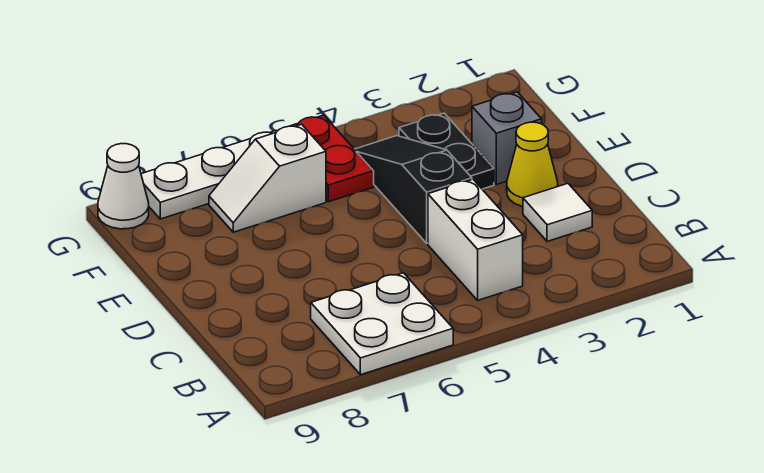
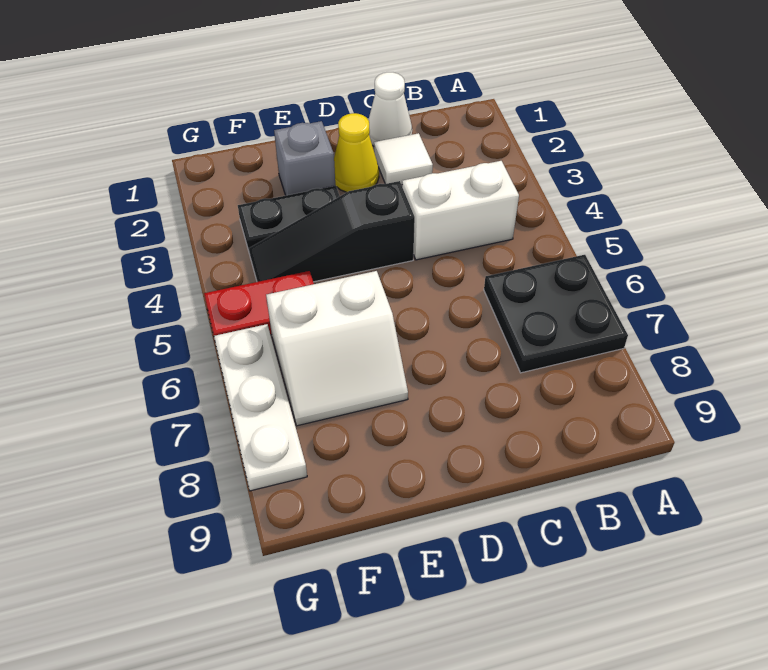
white 2x2 plate [311,273,453,375] -> black 2x2 plate [484,255,628,373]
white 1x2 slope [209,124,326,232] -> white 2x2 slope [266,271,408,426]
white 1x1 cone [98,144,149,229] -> white 1x1 cone moved to [369,72,412,146]

